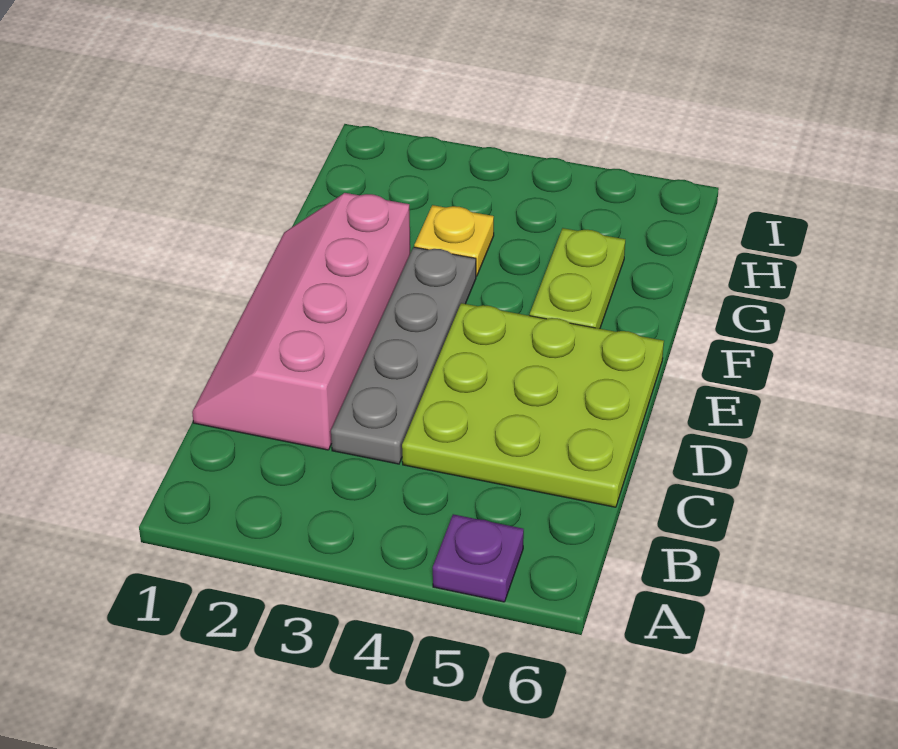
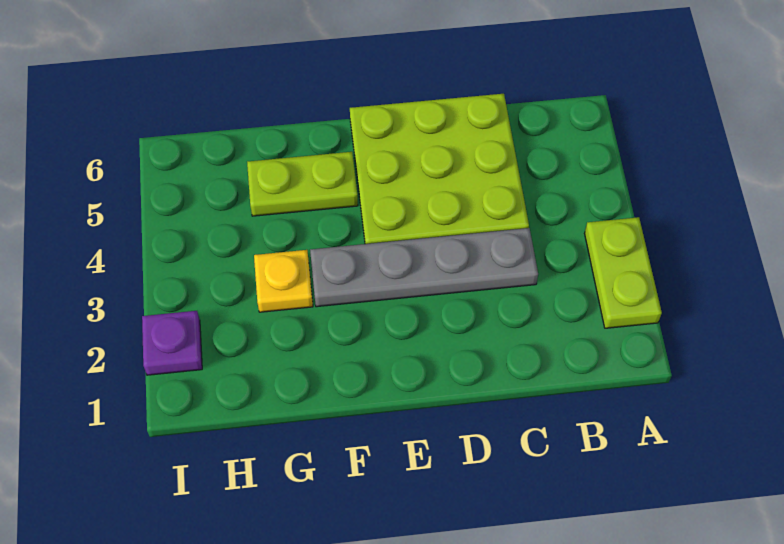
none -> lime 1x2 plate [585,217,662,328]
purple 1x1 plate [433,514,524,602] -> purple 1x1 plate moved to [142,311,202,375]
pink 2x4 slope [192,193,410,450] -> none

